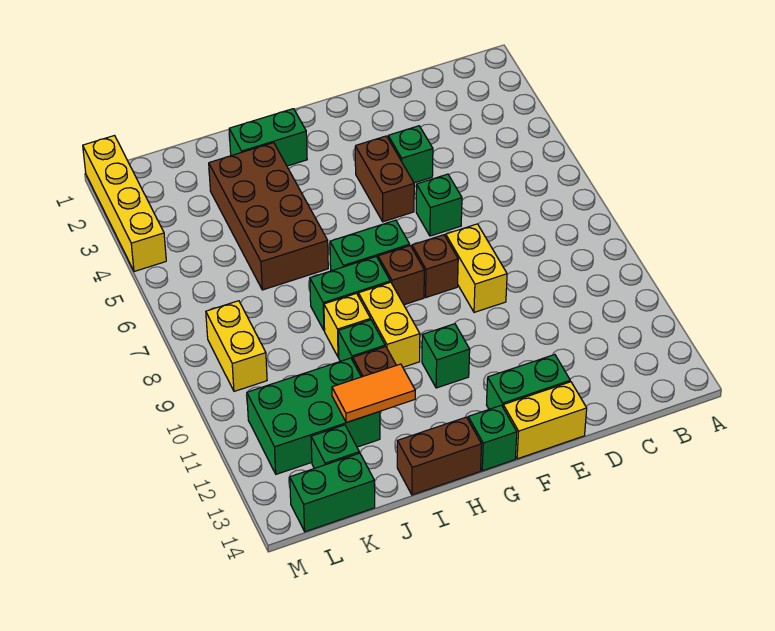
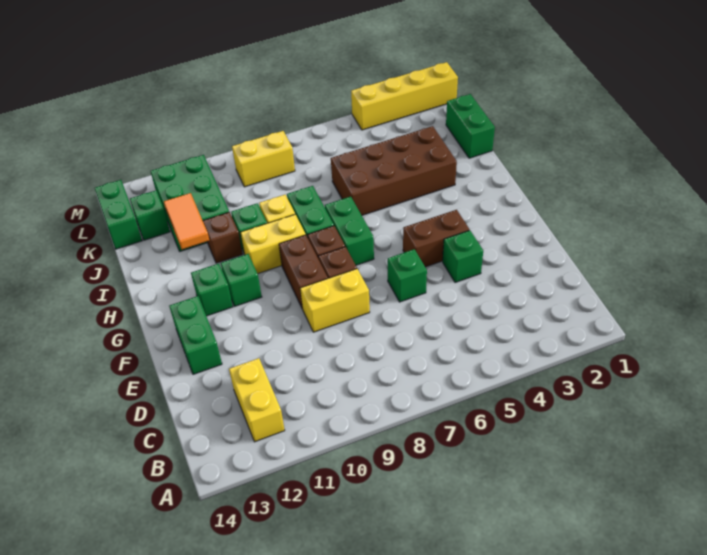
yellow 1x2 brick [503,382,587,459] -> yellow 1x2 brick moved to [229,358,285,442]
green 1x1 brick [468,405,517,471] -> green 1x1 brick moved to [191,264,233,316]
green 1x2 brick [229,109,307,166] -> green 1x2 brick moved to [446,94,495,158]
brown 1x2 brick [397,417,482,495] -> brown 1x2 brick moved to [279,235,328,309]

